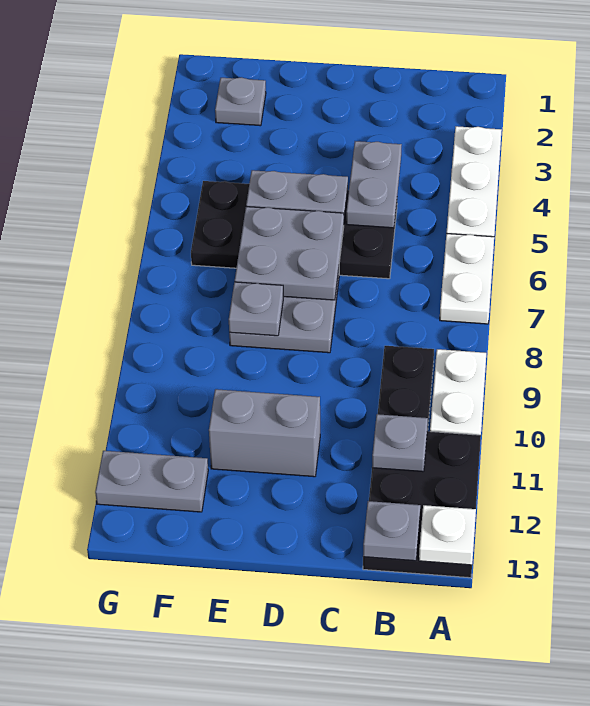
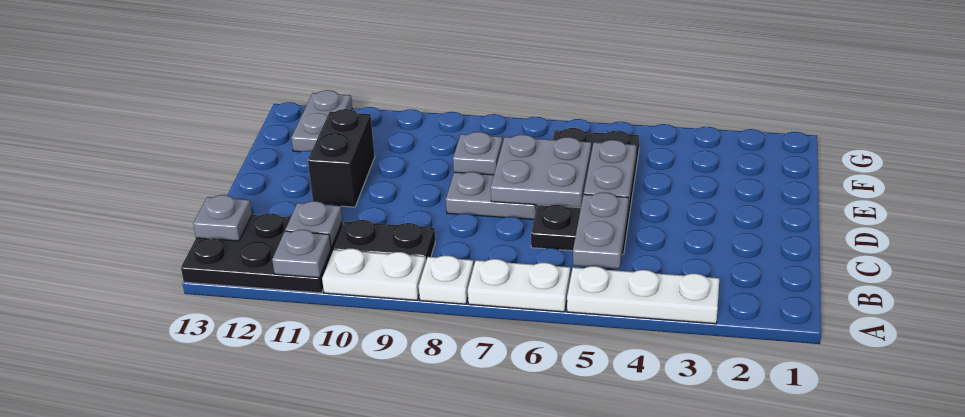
white 1x1 plate [419,505,476,565] -> white 1x1 plate moved to [419,256,474,304]
grey 1x2 plate [346,141,402,228] -> grey 1x2 plate turned to [573,192,628,269]
grey 1x2 brick [209,389,320,477] -> black 1x2 brick [308,109,375,207]
grey 1x1 plate [215,77,266,126] -> grey 1x1 plate moved to [272,230,331,278]

